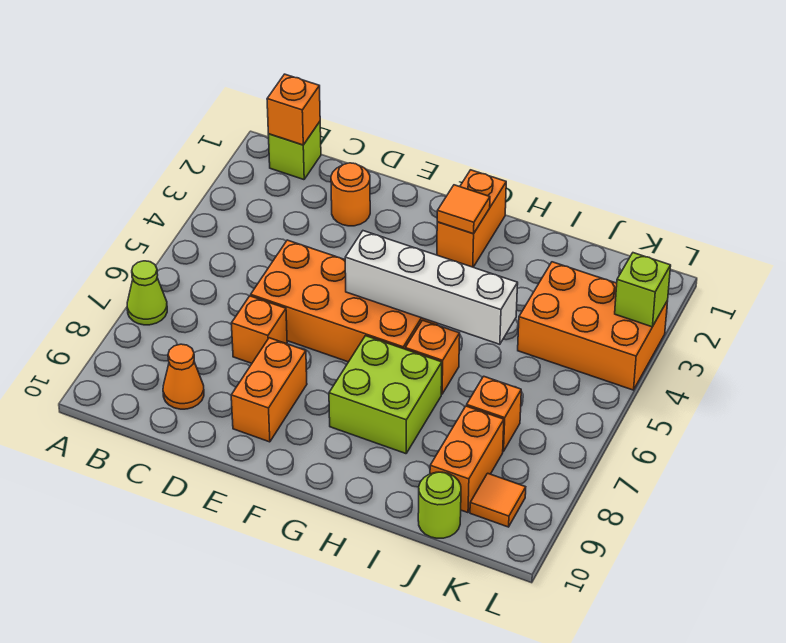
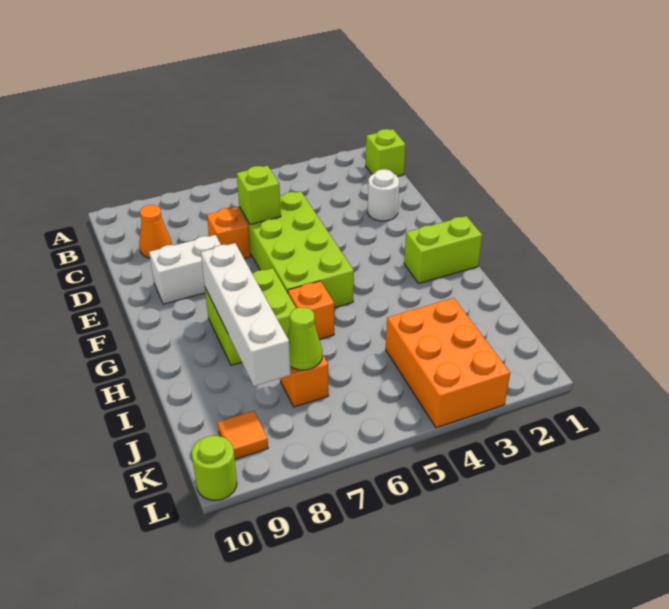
lime 1x1 cone [127,261,167,325] -> lime 1x1 cone moved to [287,307,322,370]
orange 1x1 brick [267,74,320,145] -> none
orange 1x1 round brick [331,163,370,226] -> white 1x1 round brick [367,169,399,221]
orange 2x4 brick [251,240,438,362] -> lime 2x4 brick [239,191,354,308]
orange 1x2 brick [231,338,307,442] -> white 1x2 brick [149,235,221,304]
white 1x4 brick [345,231,518,344] -> white 1x4 brick moved to [201,243,291,386]
orange 1x2 brick [437,170,506,267] -> lime 1x2 brick [404,216,482,283]
orange 1x1 tile [437,185,490,234] -> none
orange 1x2 brick [430,406,504,513] -> none
lime 1x1 round brick [418,472,461,538] -> lime 1x1 round brick moved to [192,436,237,500]
lime 1x1 brick [615,253,671,327] -> lime 1x1 brick moved to [237,166,281,224]

